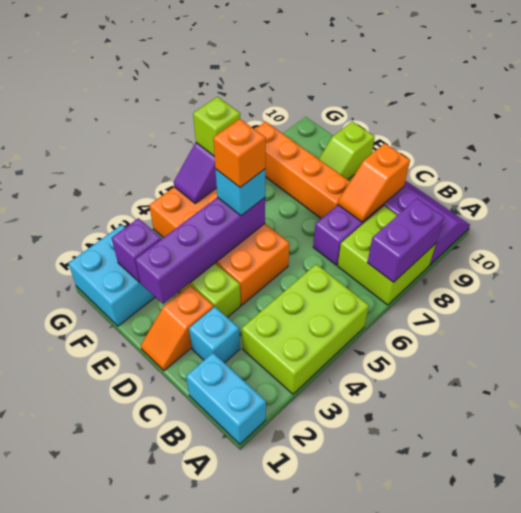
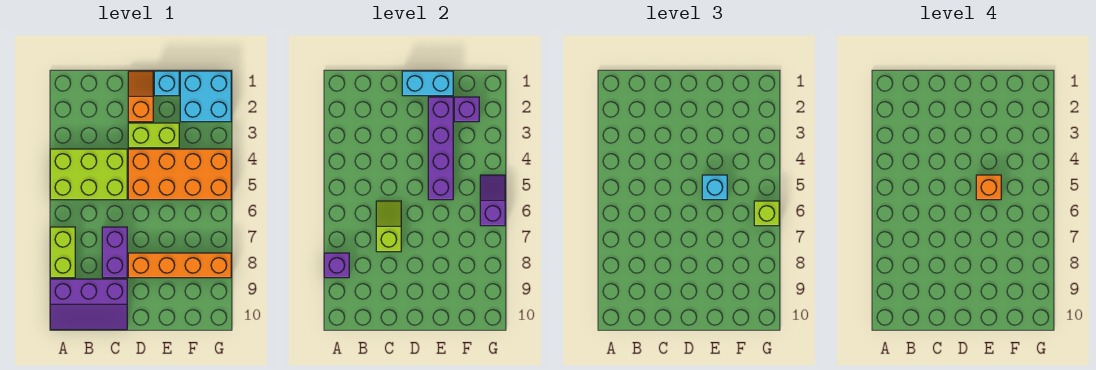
cyan 1x2 brick [186,353,266,444] -> cyan 1x2 brick moved to [402,71,453,96]
lime 2x3 brick [242,264,369,394] -> lime 2x3 brick turned to [50,149,127,200]
lime 2x2 brick [338,206,436,305] -> lime 1x2 brick [50,227,75,278]
purple 1x2 brick [367,198,444,282] -> purple 1x1 brick [324,253,349,278]
cyan 1x1 brick [189,307,240,363] -> cyan 1x1 brick moved to [154,71,179,96]
orange 1x2 slope [338,144,410,222] -> none
lime 1x2 slope [319,122,375,180] -> lime 1x2 slope moved to [376,201,401,252]

